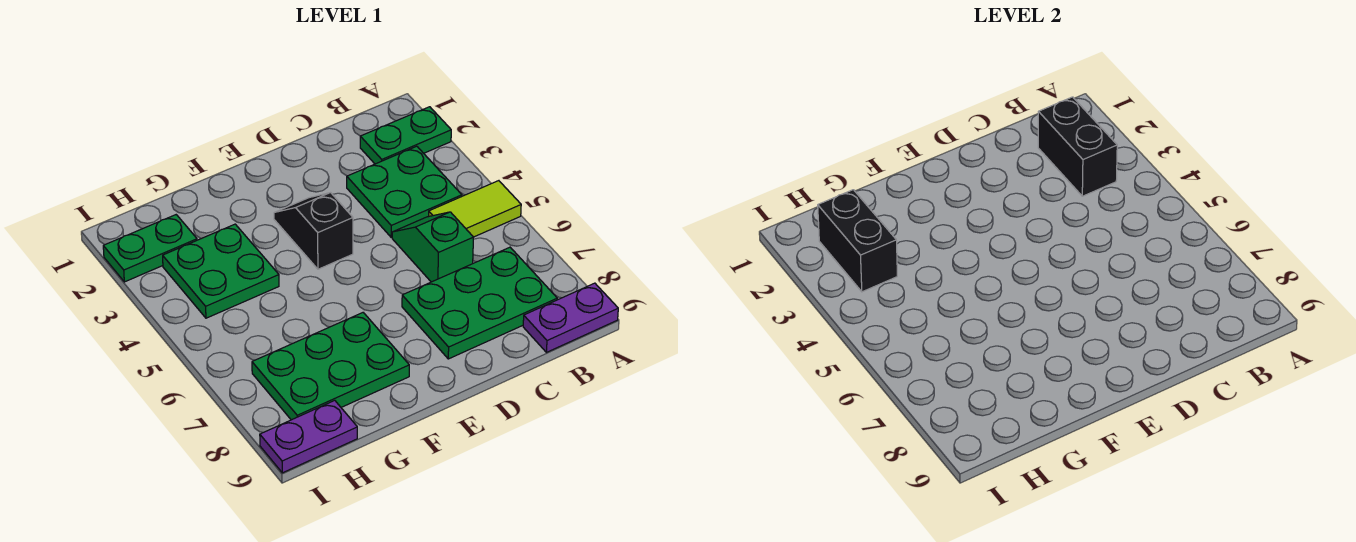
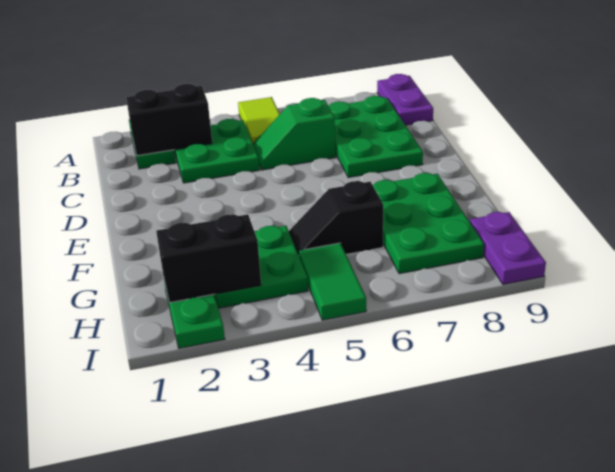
black 1x2 slope [274,193,353,269] -> black 1x2 slope moved to [289,181,383,255]
none -> green 1x2 tile [299,243,366,320]

